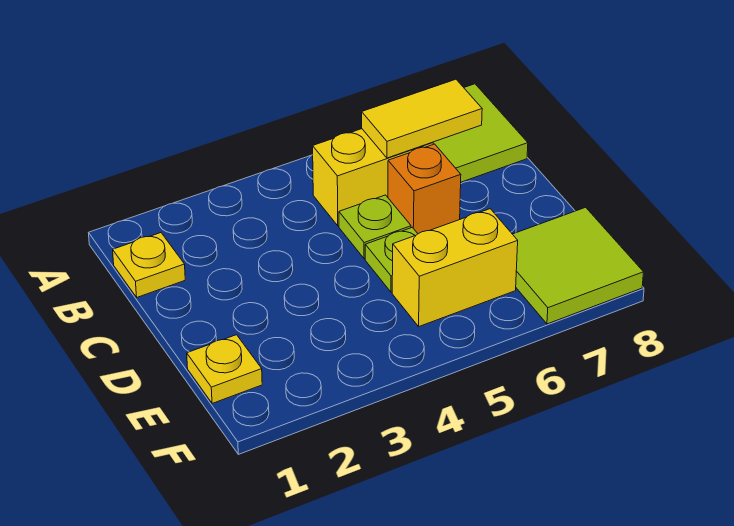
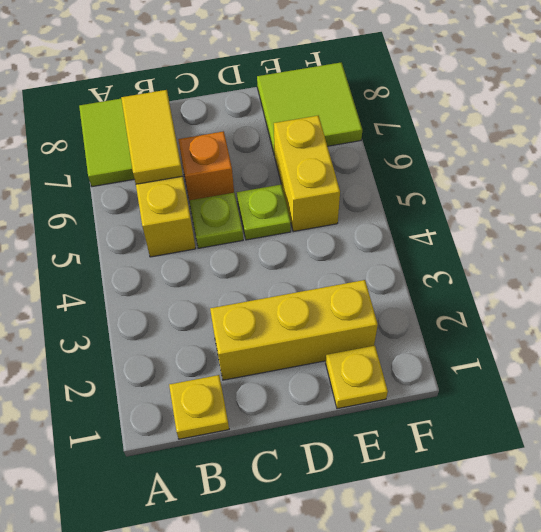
none -> yellow 1x3 brick [210,280,378,380]

